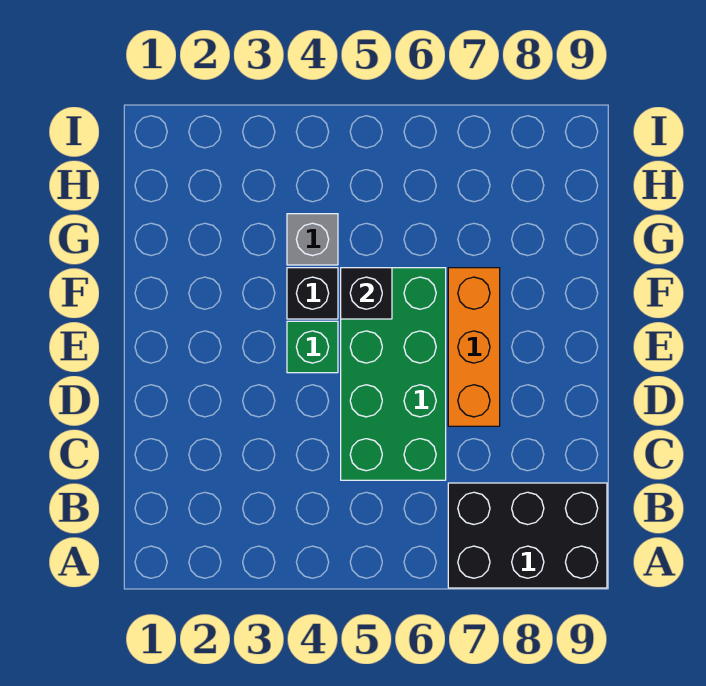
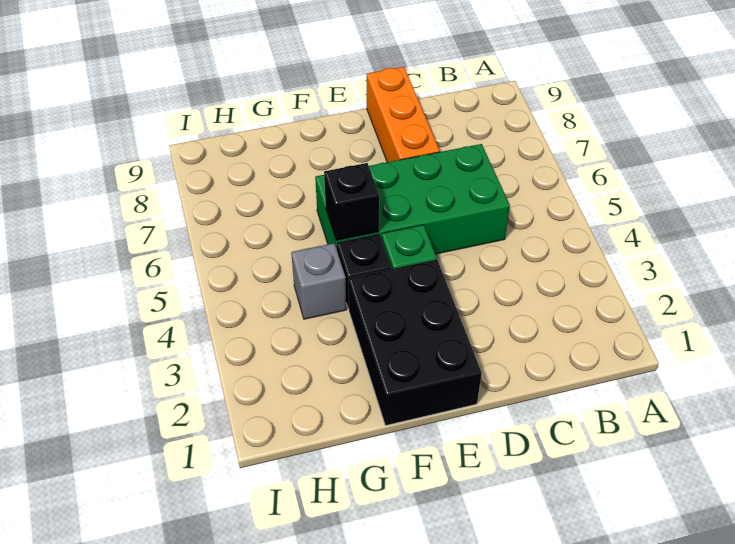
black 2x3 brick [448,483,607,588] -> black 2x3 brick moved to [348,260,482,426]
orange 1x3 brick [448,268,500,426] -> orange 1x3 brick turned to [367,67,440,162]

